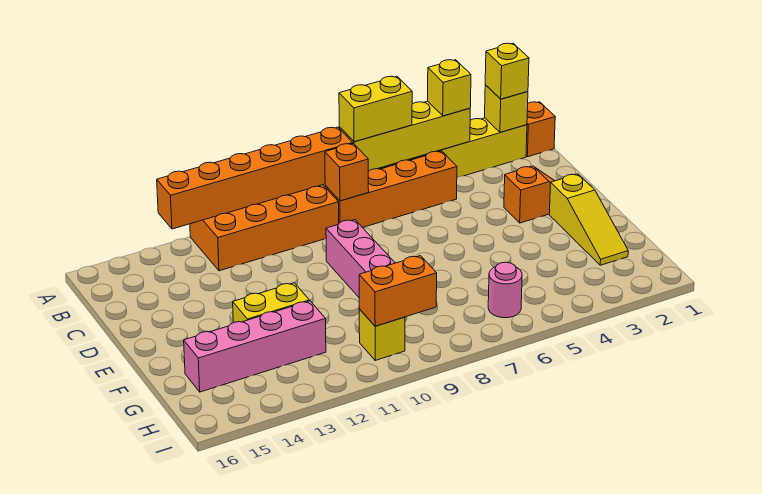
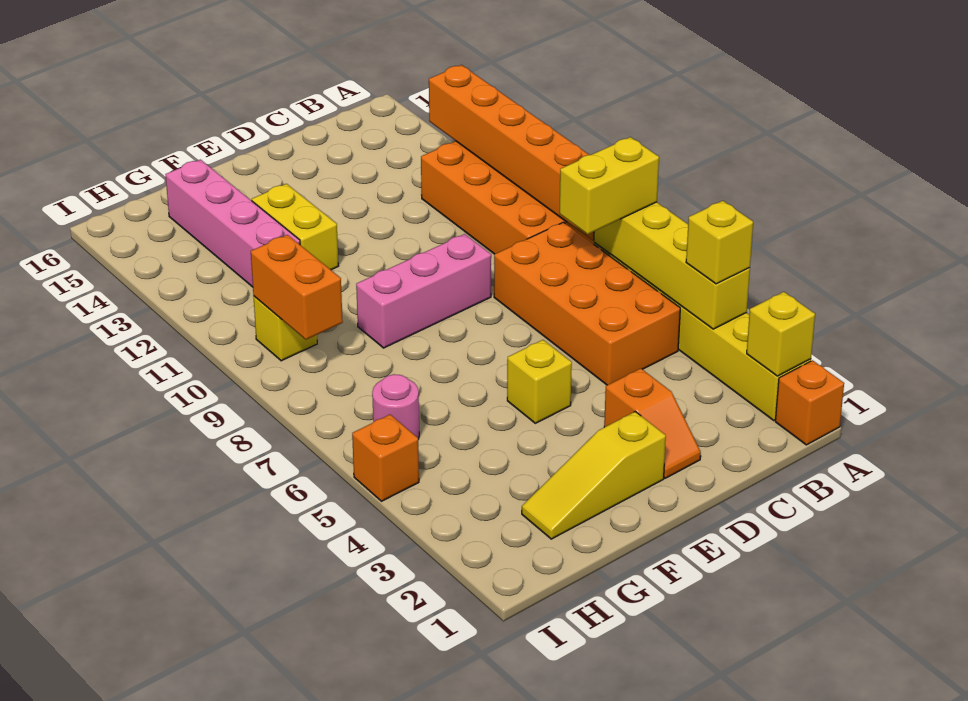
yellow 1x1 brick [485,43,529,99] -> yellow 1x1 brick moved to [507,340,572,423]
yellow 1x2 brick [339,76,412,142] -> yellow 1x2 brick turned to [560,137,659,234]
orange 1x4 brick [325,151,457,228] -> orange 2x4 brick [494,222,680,385]
orange 1x1 brick [325,143,369,201] -> orange 1x1 brick moved to [352,415,419,501]

